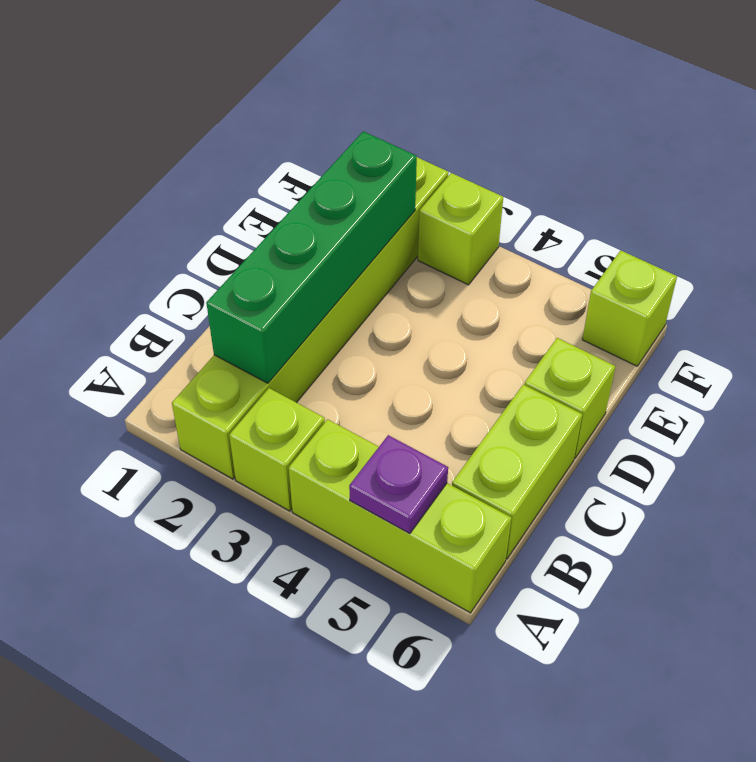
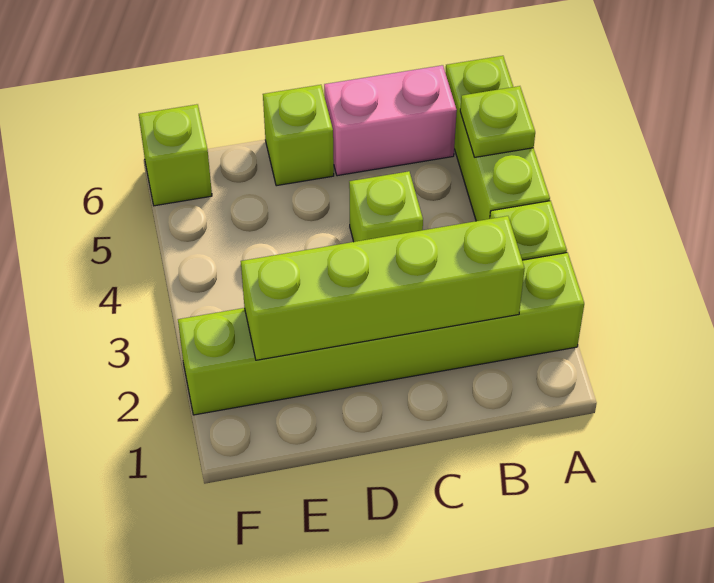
purple 1x1 plate [349,435,448,534] -> lime 1x1 plate [460,86,535,157]
green 1x4 brick [206,131,417,383] -> lime 1x4 brick [241,216,525,360]
lime 1x2 brick [452,385,582,559] -> pink 1x2 brick [324,65,457,176]
lime 1x1 brick [418,173,503,285] -> lime 1x1 brick moved to [349,171,423,242]

